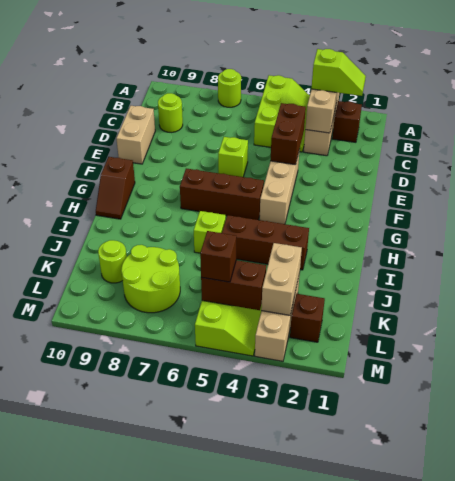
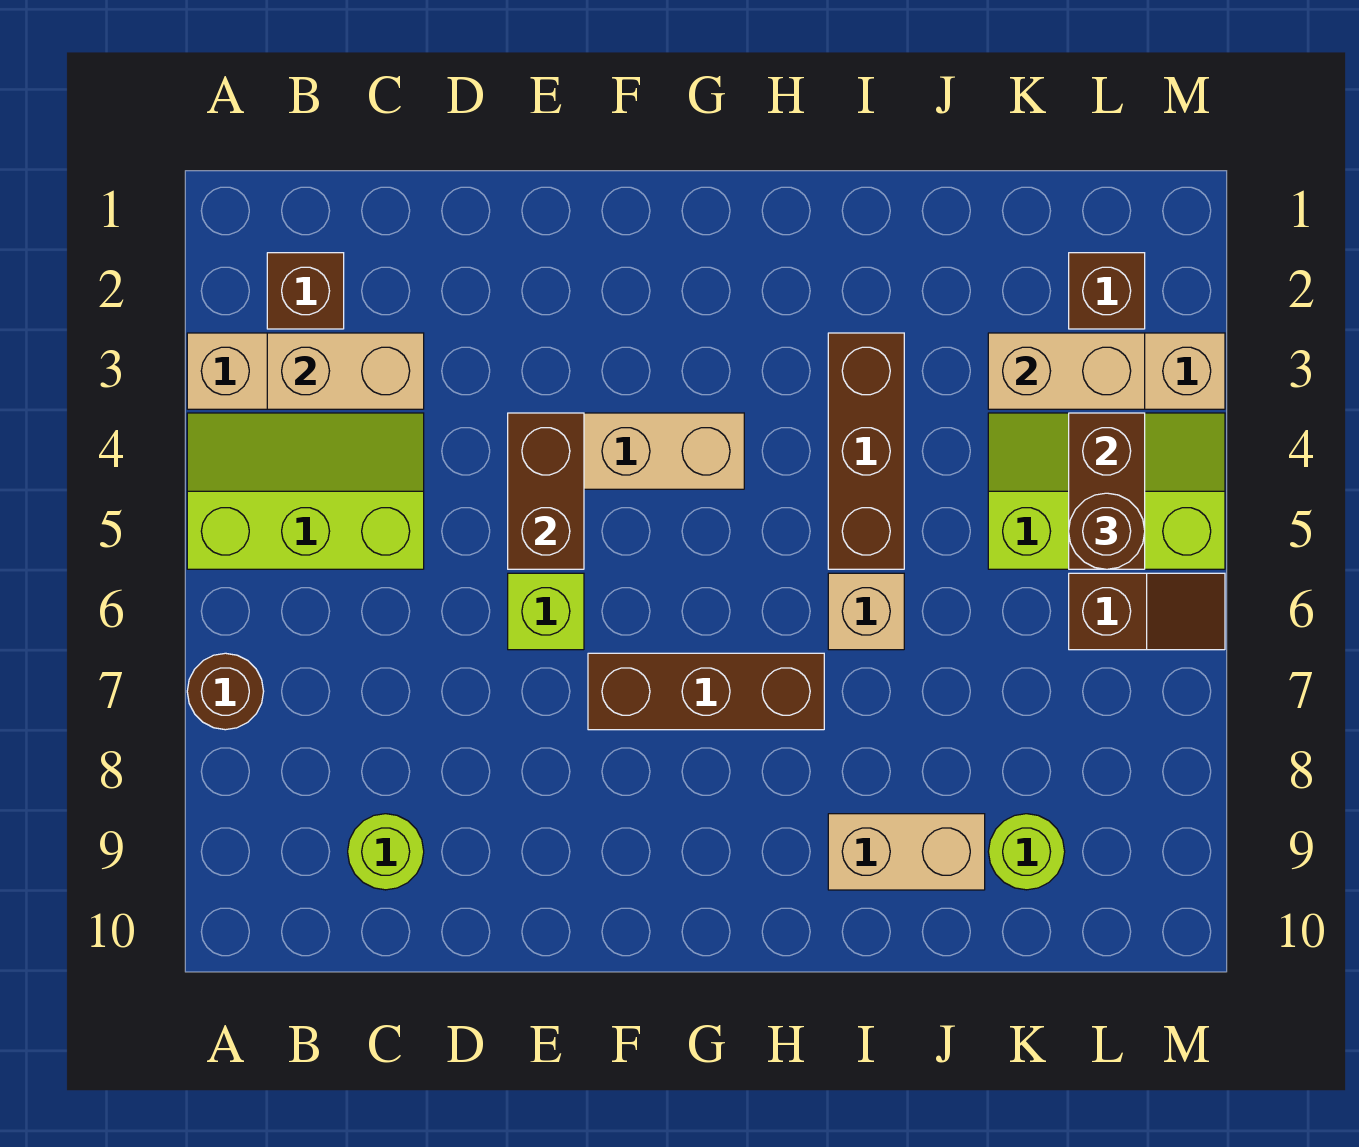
lime 1x1 round brick [218,69,241,107] -> brown 1x1 round brick [187,653,264,730]
lime 1x2 slope [311,49,366,96] -> none
brown 1x2 brick [270,103,306,165] -> brown 1x2 brick turned to [508,413,584,569]
tan 1x2 brick [116,106,155,164] -> tan 1x2 brick moved to [828,814,985,890]
brown 1x3 brick [180,169,264,220] -> brown 1x3 brick turned to [588,653,824,730]
brown 1x2 slope [96,157,135,219] -> brown 1x2 slope moved to [1069,573,1225,650]
lime 1x1 brick [194,211,226,253] -> tan 1x1 brick [828,573,904,650]
lime 2x2 round brick [121,245,180,313] -> none
brown 1x1 brick [200,231,236,282] -> brown 1x1 round brick [1069,493,1145,569]

